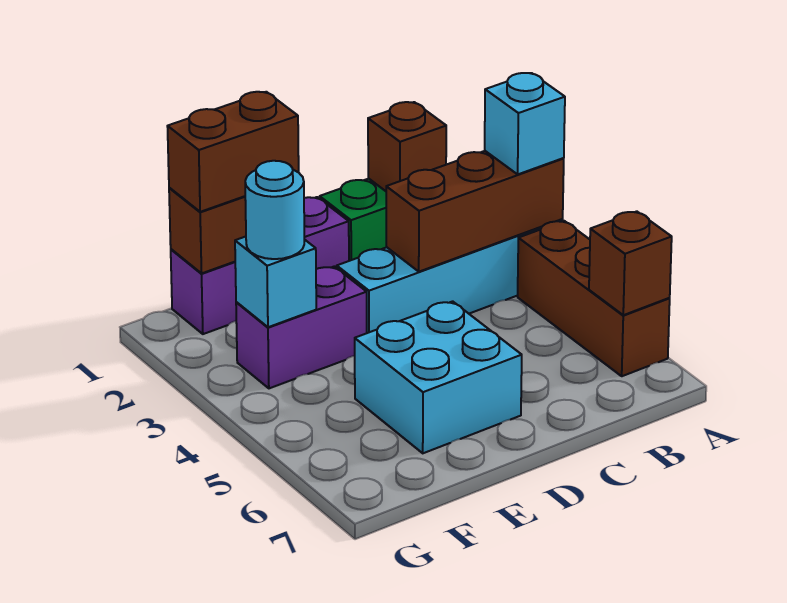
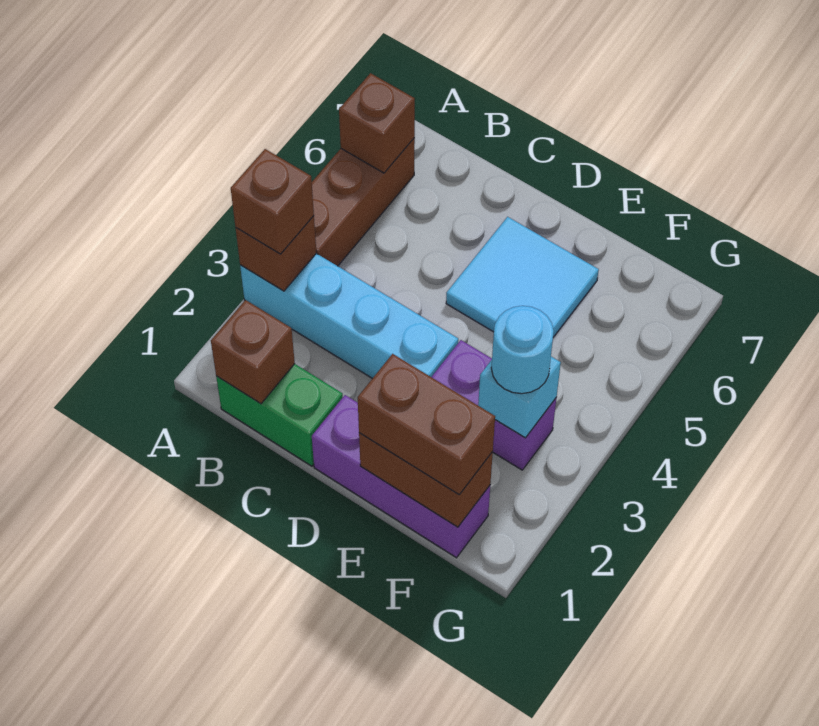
brown 1x3 brick [386,151,564,272] -> brown 1x1 brick [236,216,316,291]
cyan 1x1 brick [485,73,565,174] -> brown 1x1 brick [231,149,314,254]
cyan 2x2 brick [355,301,522,453] -> cyan 2x2 tile [446,217,599,337]

